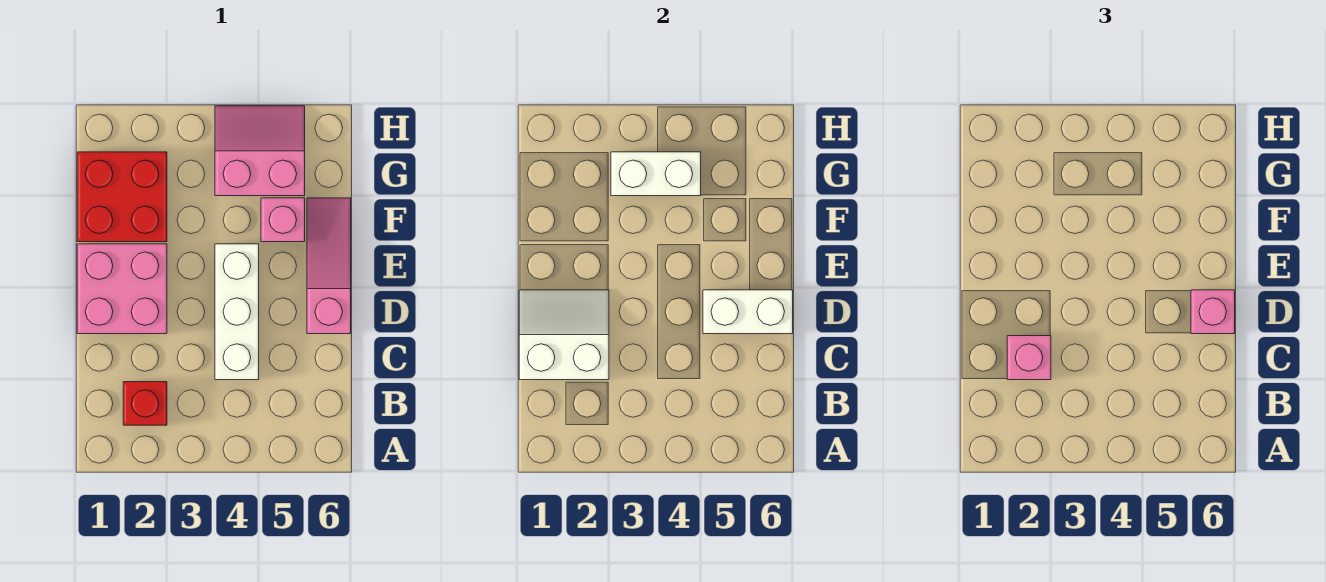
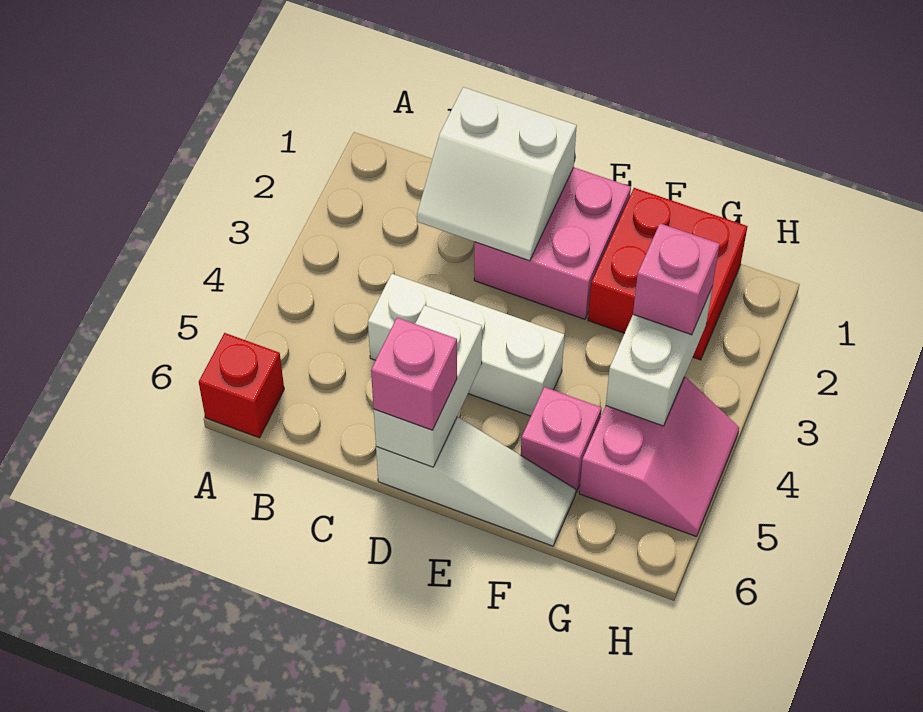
red 1x1 brick [123,382,167,425] -> red 1x1 brick moved to [199,333,284,438]
white 2x2 slope [519,290,609,380] -> white 2x2 slope turned to [417,87,577,261]
pink 1x1 brick [1007,336,1051,380] -> pink 1x1 brick moved to [633,223,720,335]
pink 1x3 slope [307,198,351,334] -> white 1x3 slope [376,417,576,546]

